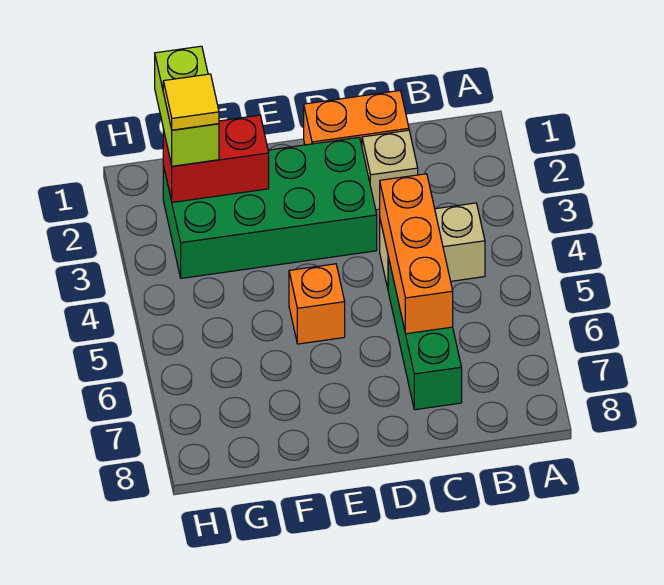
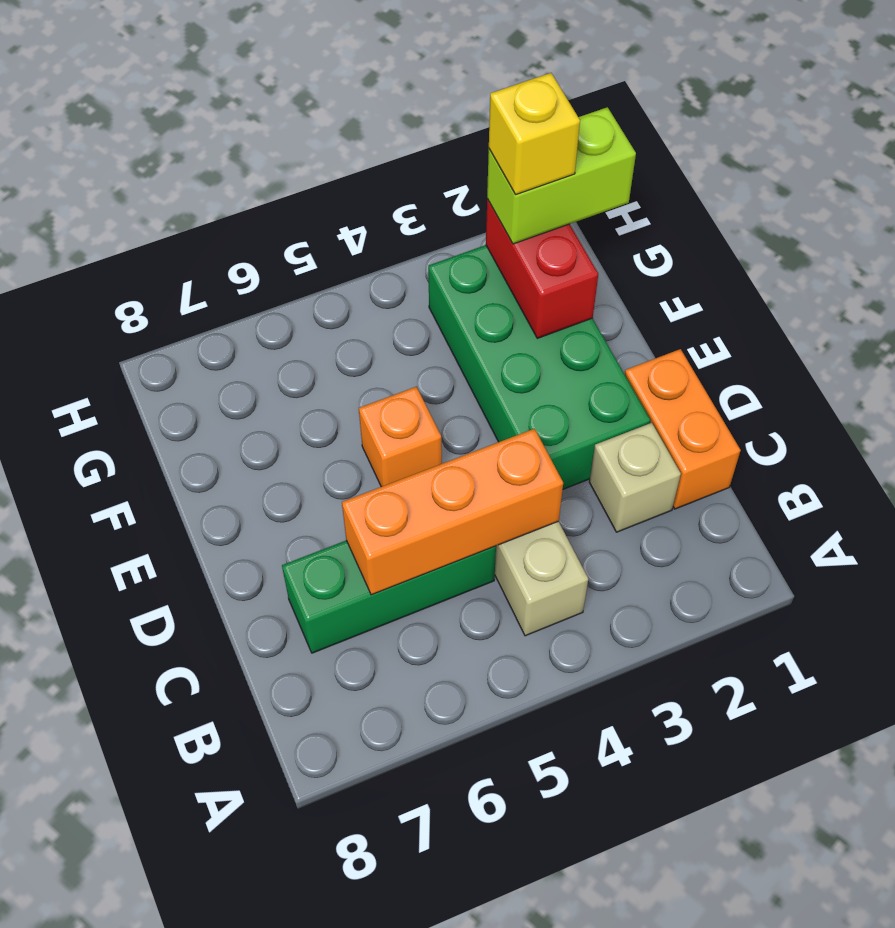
yellow 1x1 tile [163,74,219,130] -> yellow 1x1 brick [489,73,580,195]

